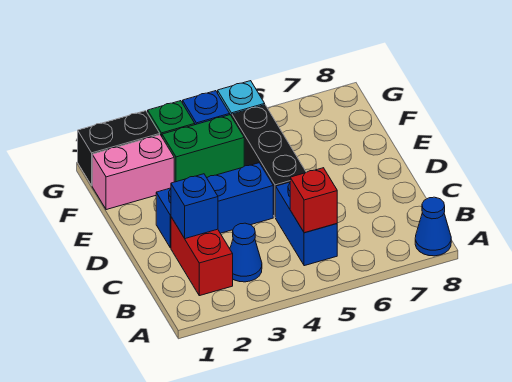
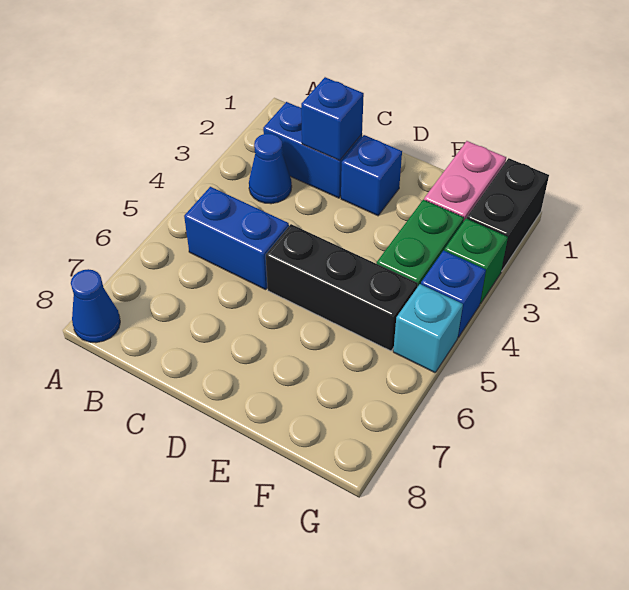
red 1x2 brick [171,217,233,296] -> blue 1x2 brick [263,102,362,198]
red 1x1 brick [290,168,337,233] -> none
blue 1x3 brick [156,163,273,248] -> blue 1x1 brick [341,135,402,216]

